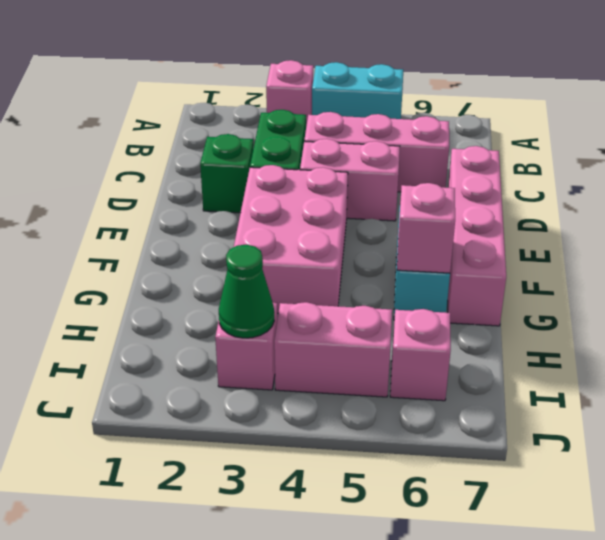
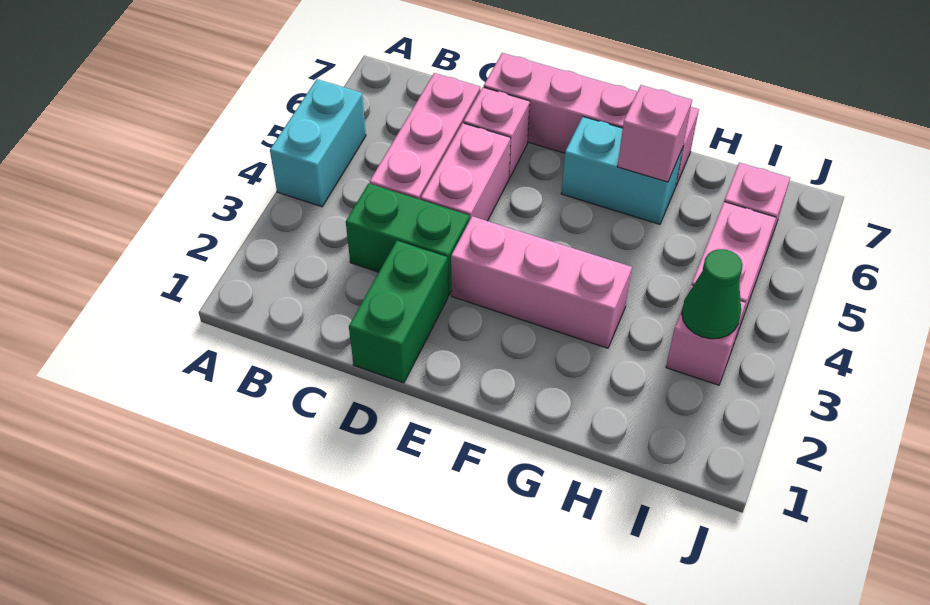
pink 1x1 brick [266,60,313,126] -> pink 1x1 brick moved to [464,87,530,178]
green 1x1 brick [200,134,253,213] -> green 1x2 brick [349,241,448,383]
pink 2x3 brick [234,165,348,313] -> pink 1x3 brick [451,216,632,348]

